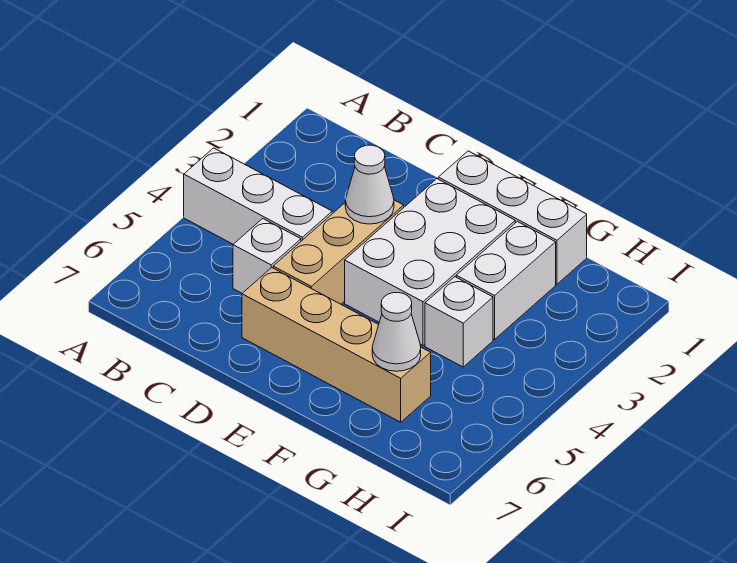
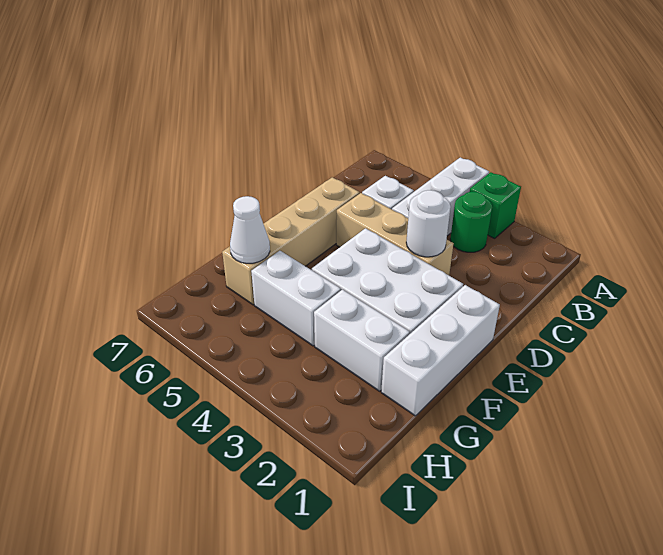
none -> green 1x1 brick [470,172,521,238]
none -> green 1x1 round brick [450,192,492,252]
white 1x1 cone [345,145,394,224] -> white 1x1 round brick [406,190,451,257]
white 1x1 brick [425,277,493,367] -> white 1x2 brick [251,251,341,346]

